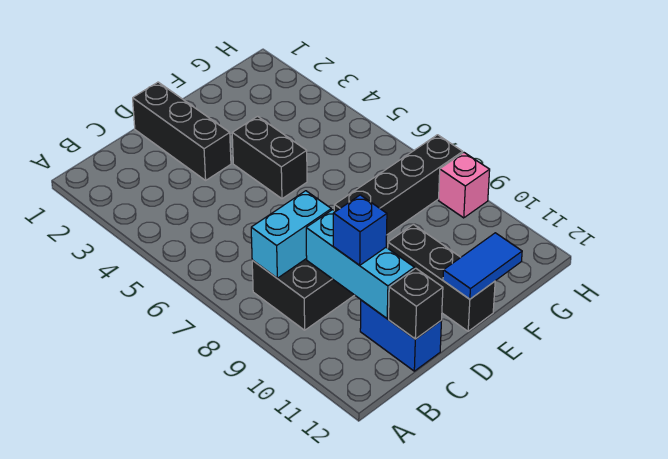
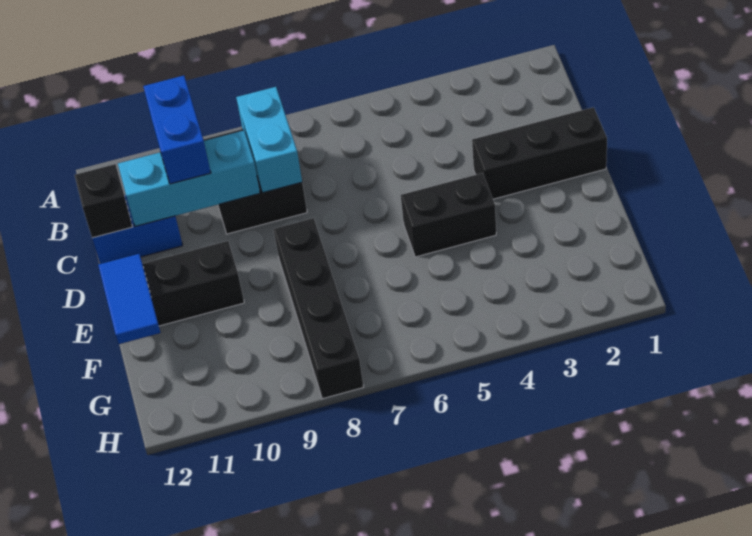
blue 1x1 brick [333,195,387,265] -> blue 1x2 brick [143,76,211,184]
pink 1x1 brick [439,153,490,218] -> none

